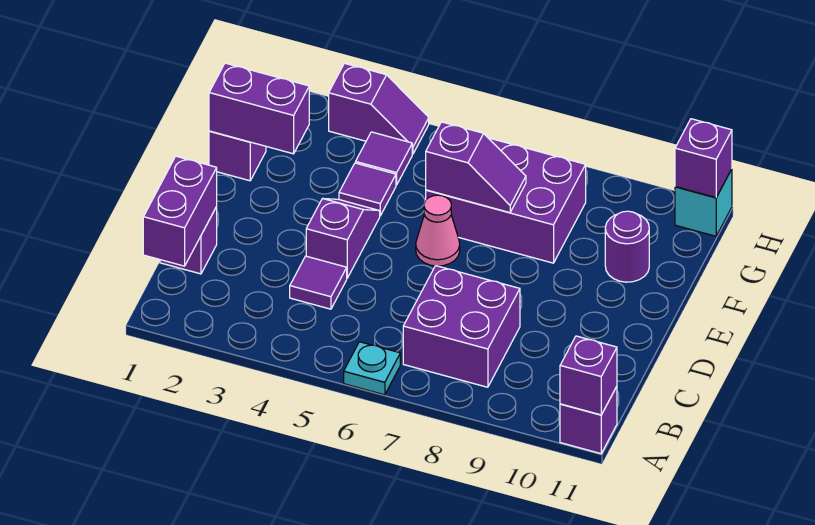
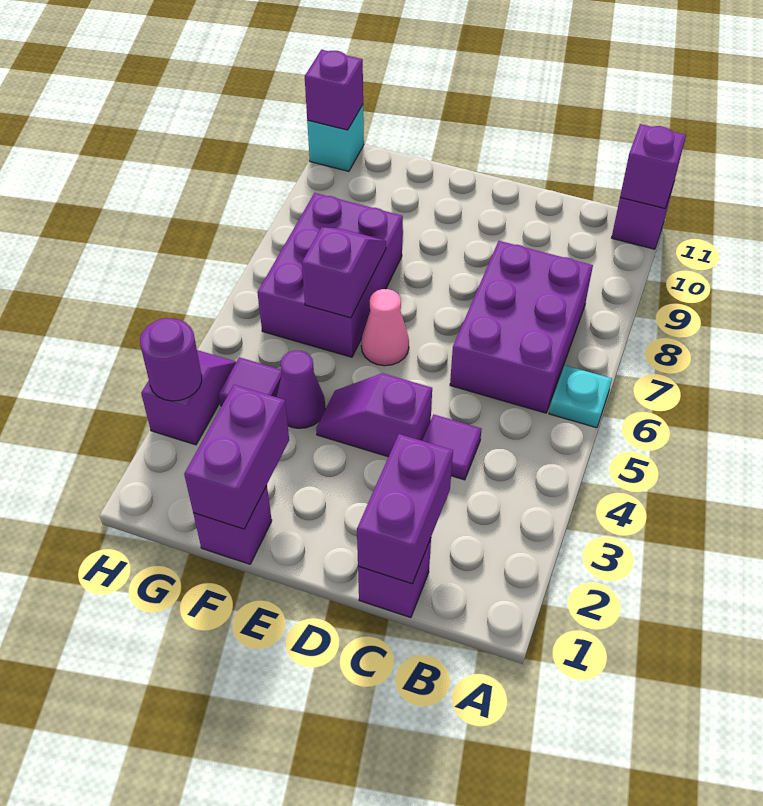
purple 1x2 brick [143,156,217,266] -> purple 1x2 brick turned to [357,434,453,584]
purple 2x2 brick [403,266,520,387] -> purple 2x3 brick [450,241,593,413]
purple 1x1 tile [339,163,396,216] -> purple 1x1 cone [277,351,325,428]
purple 1x1 round brick [605,211,649,282] -> purple 1x1 round brick moved to [140,318,202,401]

